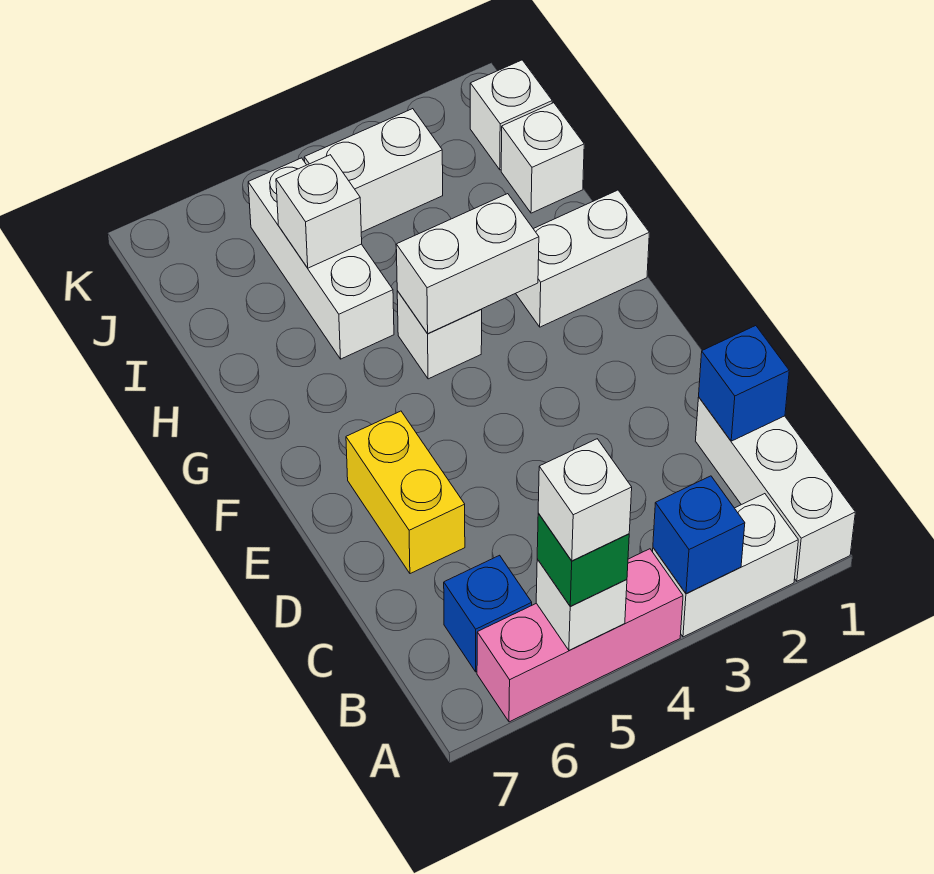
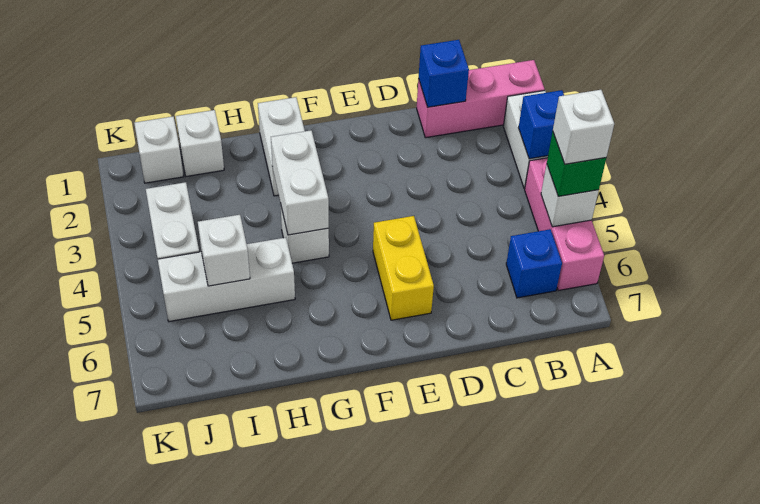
white 1x3 brick [696,397,855,581] -> pink 1x3 brick [417,60,545,138]
yellow 1x2 brick [346,411,465,574] -> yellow 1x2 brick turned to [373,216,434,320]

